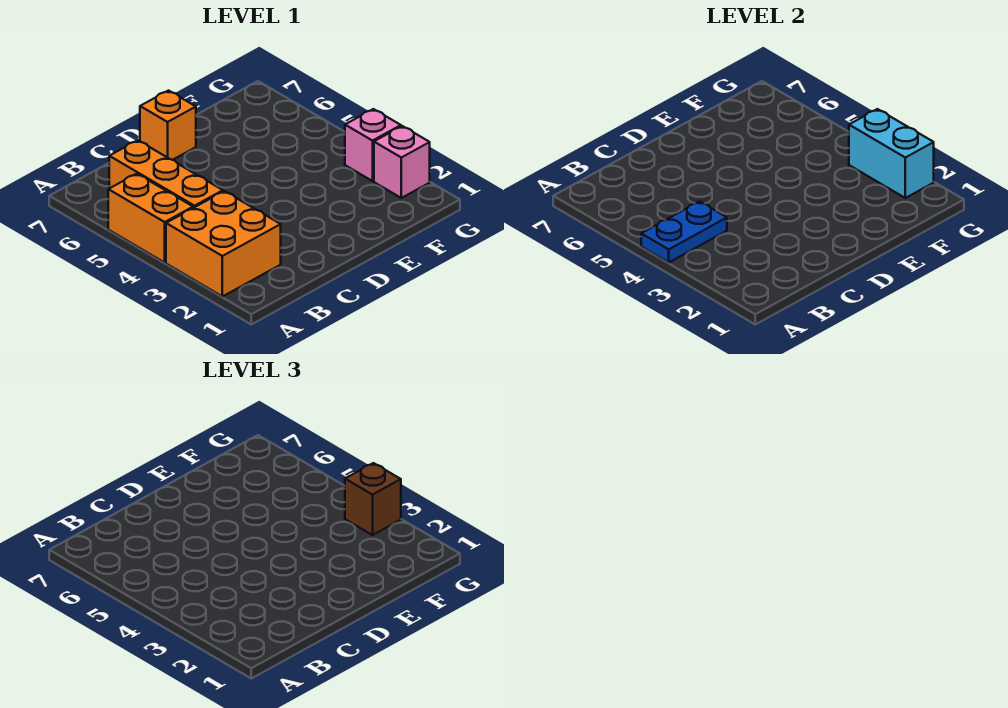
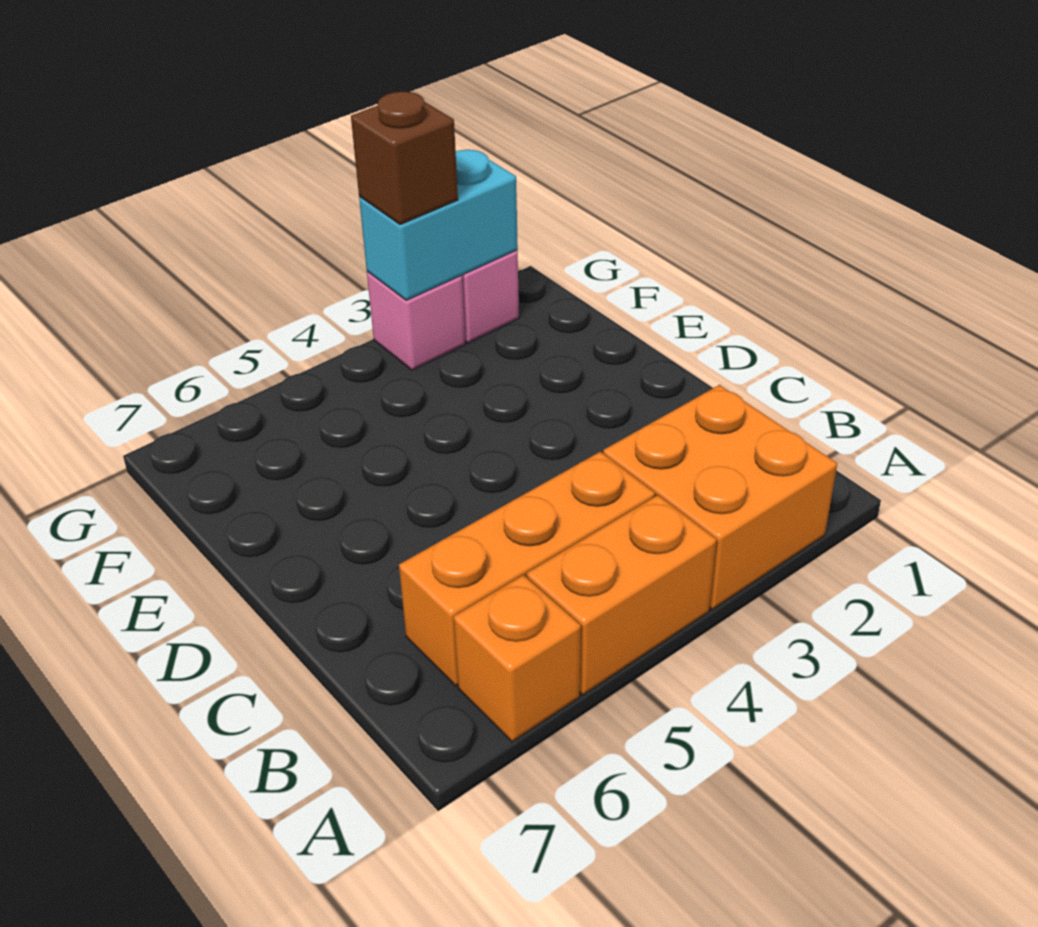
blue 1x2 plate [641,202,727,262] -> none
orange 1x1 brick [140,91,196,160] -> orange 1x1 brick moved to [454,575,581,742]

